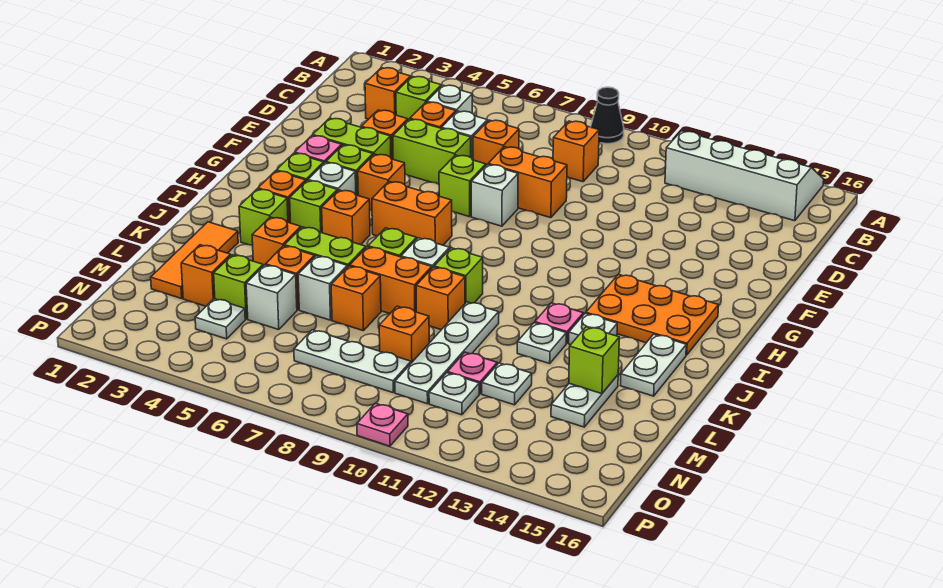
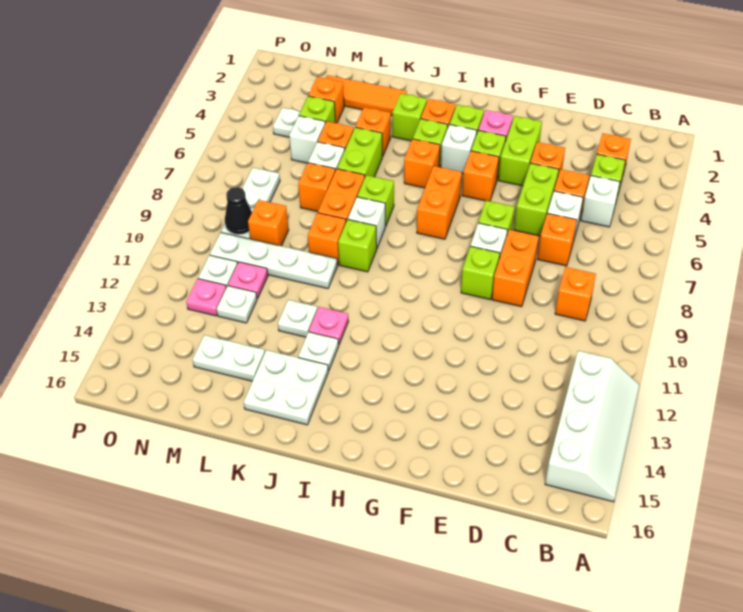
black 1x1 cone [591,87,624,144] -> black 1x1 cone moved to [225,187,252,234]
orange 2x3 plate [586,274,719,355] -> none
white 1x2 plate [620,334,686,396] -> white 2x2 plate [244,350,328,425]
lime 1x1 brick [569,327,619,394] -> lime 1x1 brick moved to [461,246,500,299]
pink 1x1 plate [357,403,408,446] -> pink 1x1 plate moved to [186,279,226,316]

